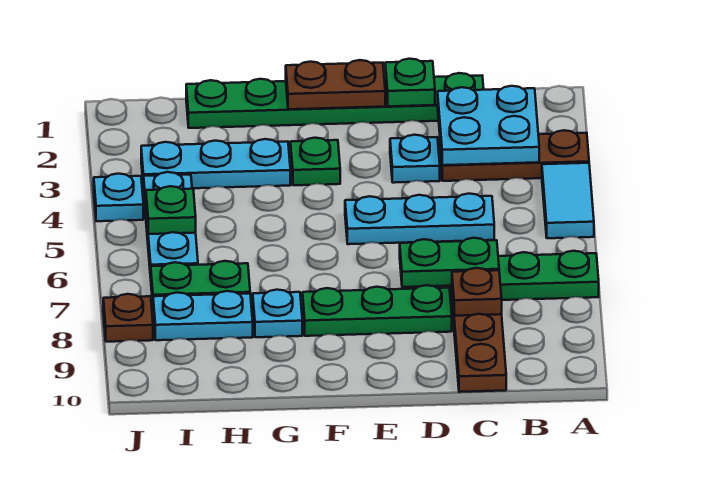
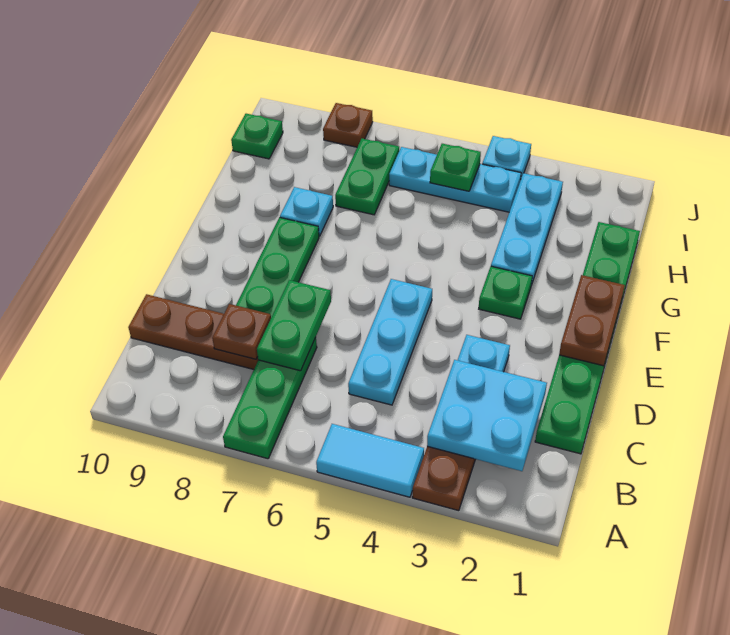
green 1x1 plate [385,59,435,106] -> green 1x1 plate moved to [231,114,283,159]
cyan 1x2 plate [153,291,253,340] -> none

